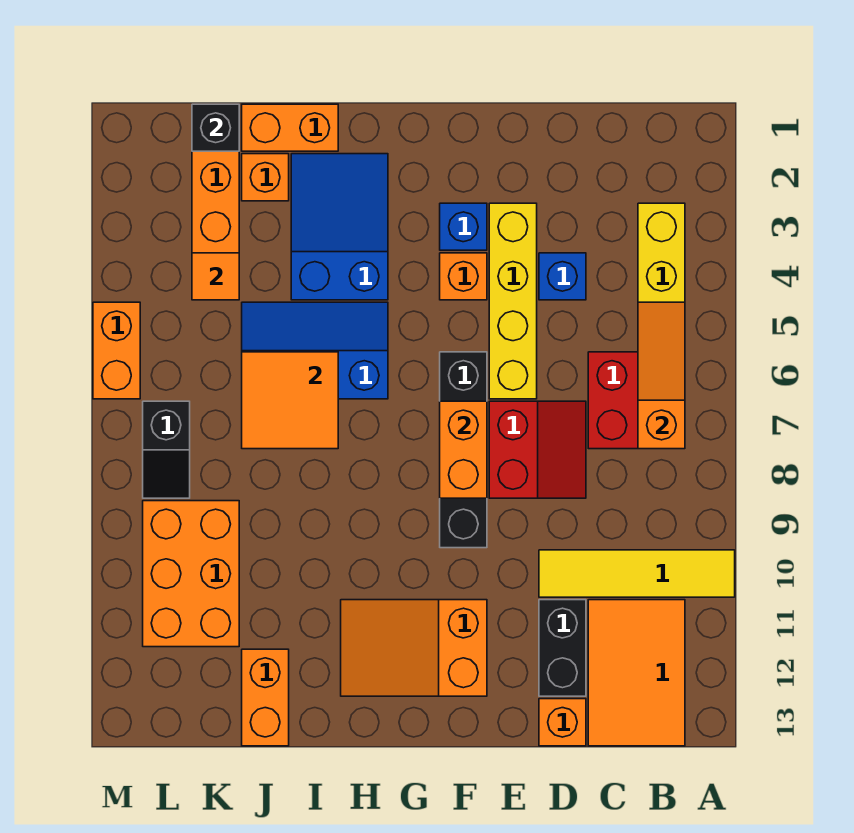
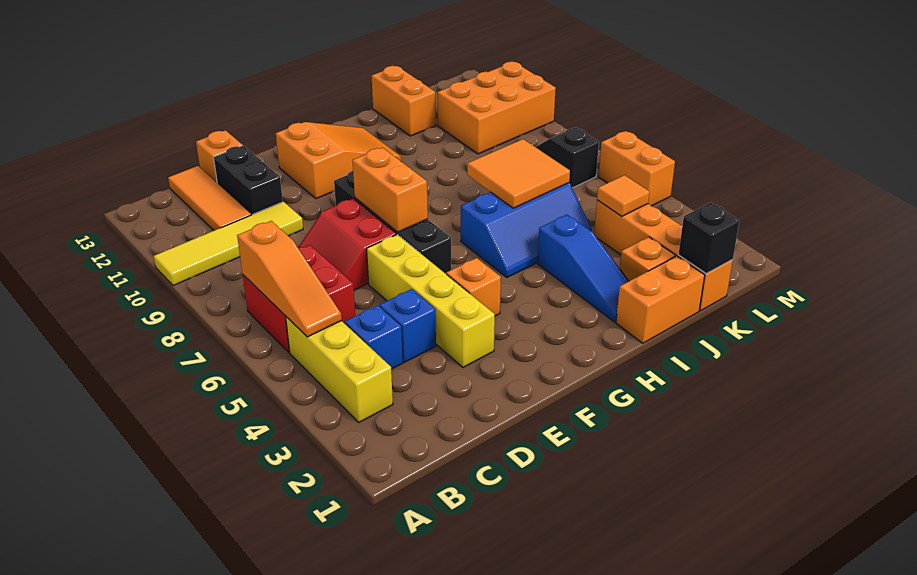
orange 2x3 tile [588,600,685,746] -> orange 1x3 tile [168,166,251,230]
blue 1x1 brick [440,203,487,250] -> blue 1x1 brick moved to [345,305,403,369]
blue 2x3 slope [291,154,388,300] -> blue 1x3 slope [538,215,629,322]
orange 2x3 brick [143,501,239,647] -> orange 2x3 brick turned to [438,62,556,154]

